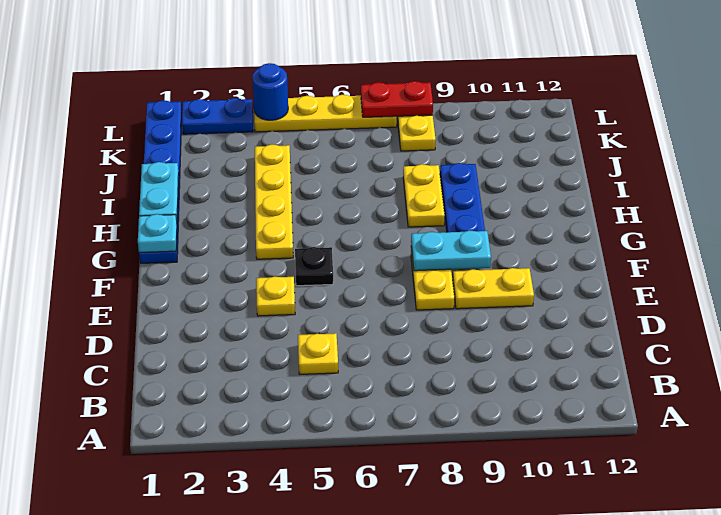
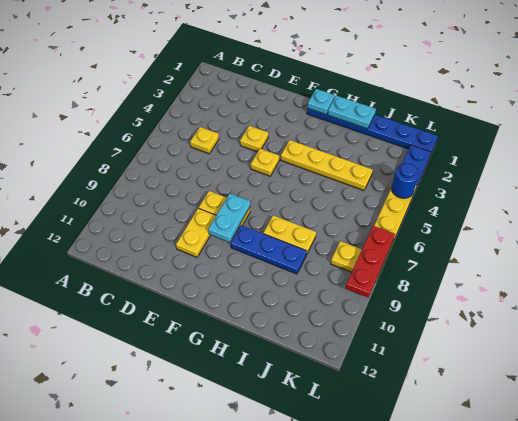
black 1x1 plate [295,247,333,286] -> yellow 1x1 plate [251,149,279,176]
red 1x2 plate [361,81,433,117] -> red 1x3 plate [346,226,395,297]

